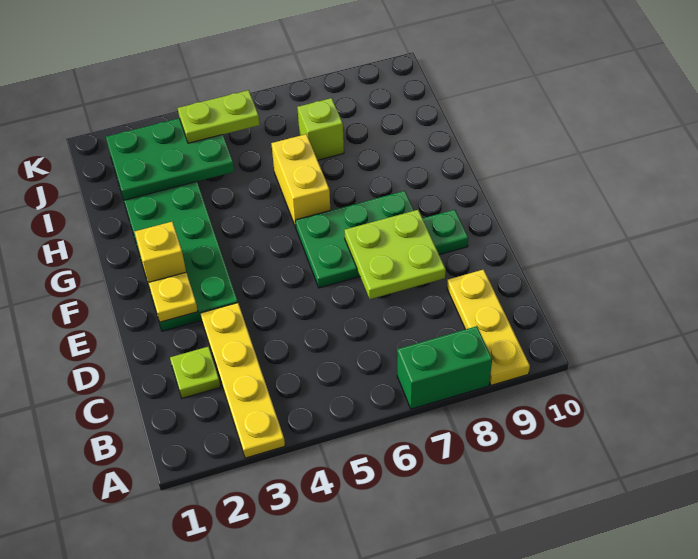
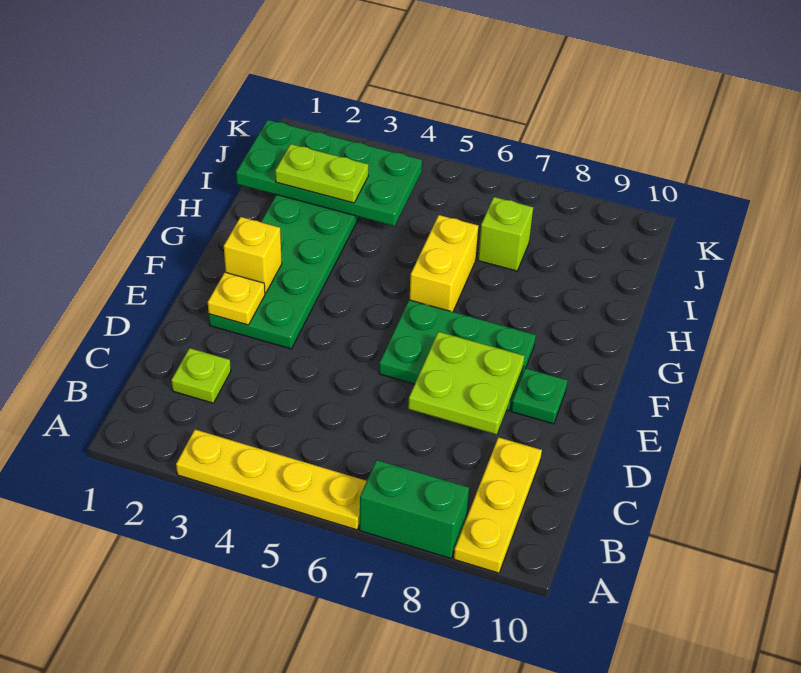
yellow 1x4 plate [200,303,285,458] -> yellow 1x4 plate turned to [176,430,367,530]
green 2x3 plate [106,118,234,200] -> green 2x4 plate [236,120,422,226]
lime 1x2 plate [178,90,260,143] -> lime 1x2 plate moved to [275,144,368,203]

